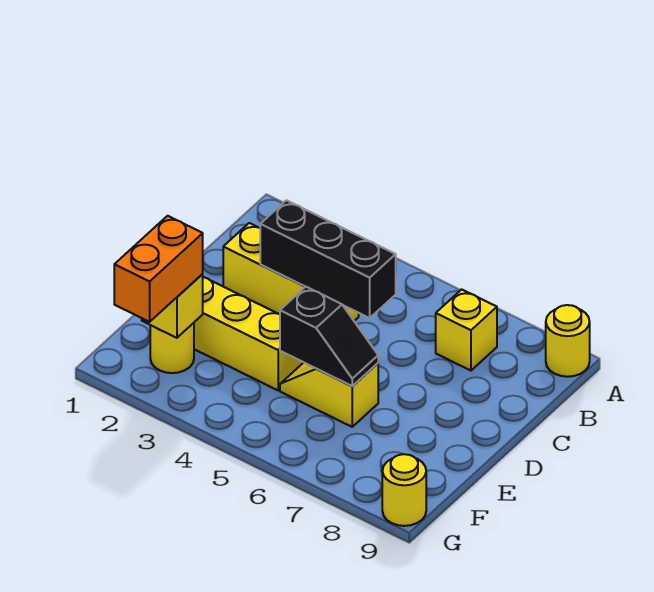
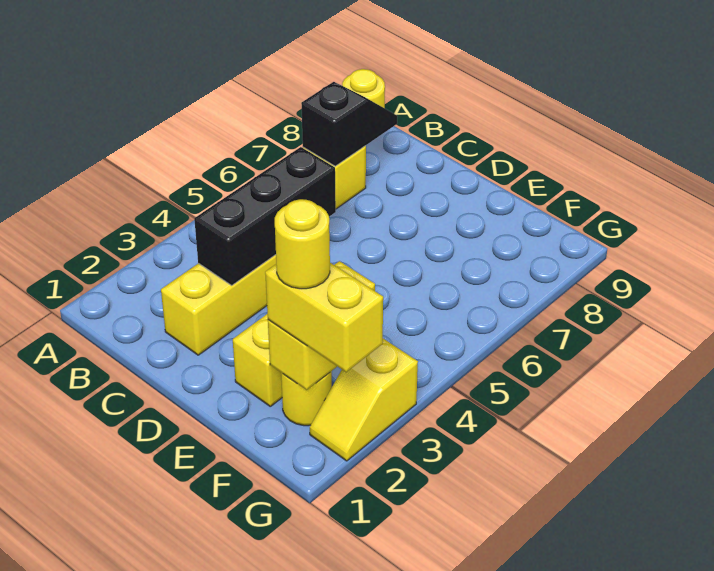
yellow 1x2 slope [280,363,378,427] -> yellow 1x2 slope moved to [310,339,418,461]
black 1x2 slope [280,287,378,386] -> black 1x2 slope moved to [301,82,397,166]
orange 1x2 brick [114,216,203,322] -> yellow 1x2 brick [265,263,383,372]
yellow 1x1 round brick [382,454,426,526] -> yellow 1x1 round brick moved to [275,199,330,289]

